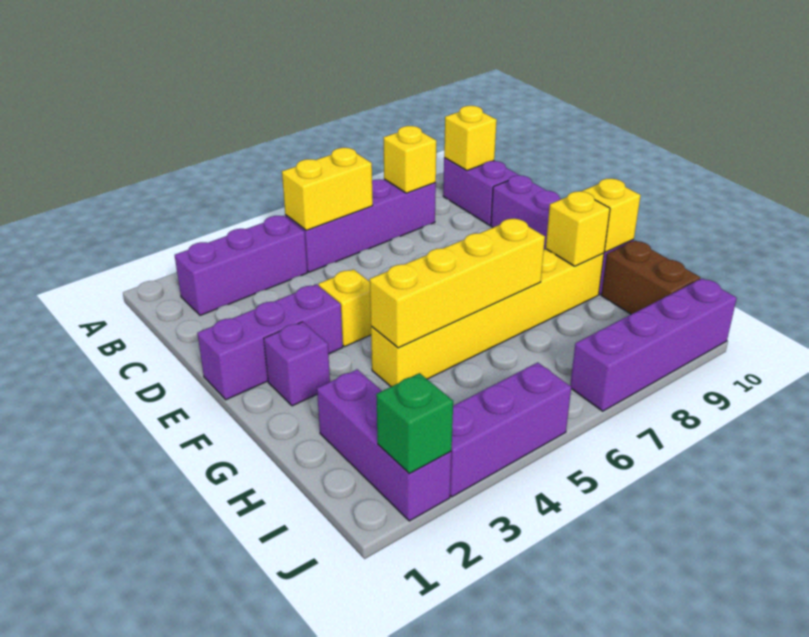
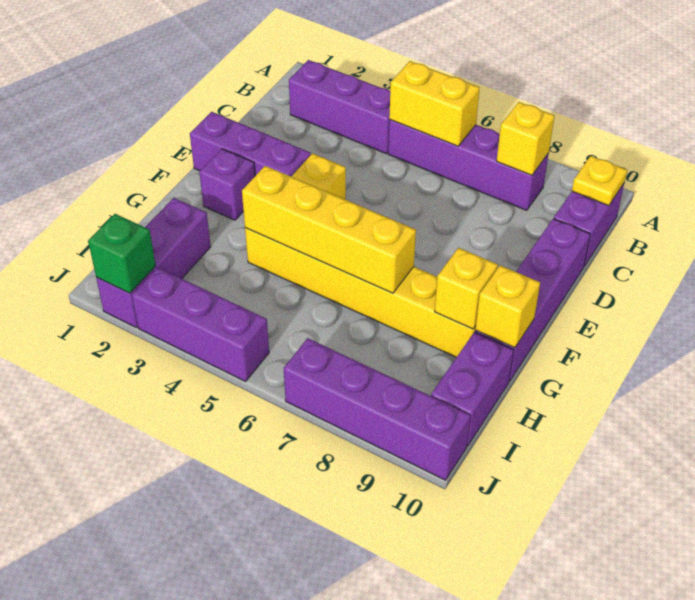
yellow 1x1 brick [444,106,497,171] -> yellow 1x1 plate [572,156,627,206]
brown 1x2 brick [601,241,700,314] -> purple 1x2 brick [431,332,514,446]

